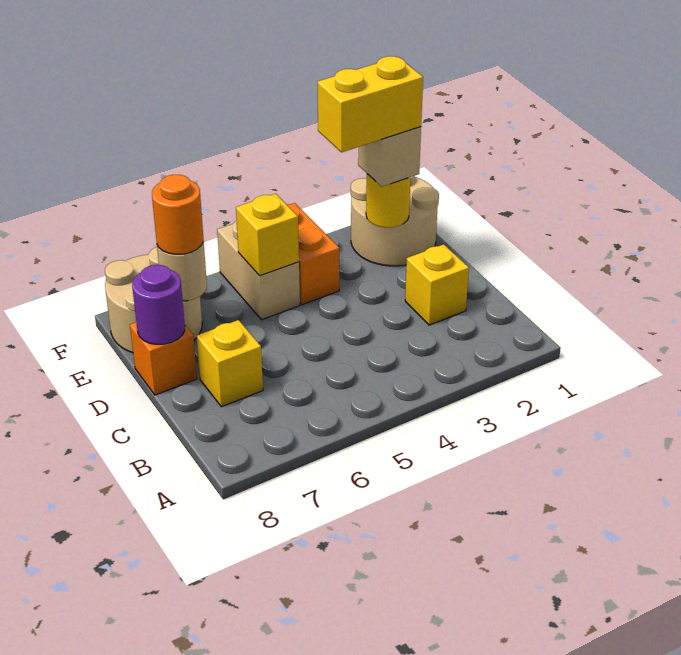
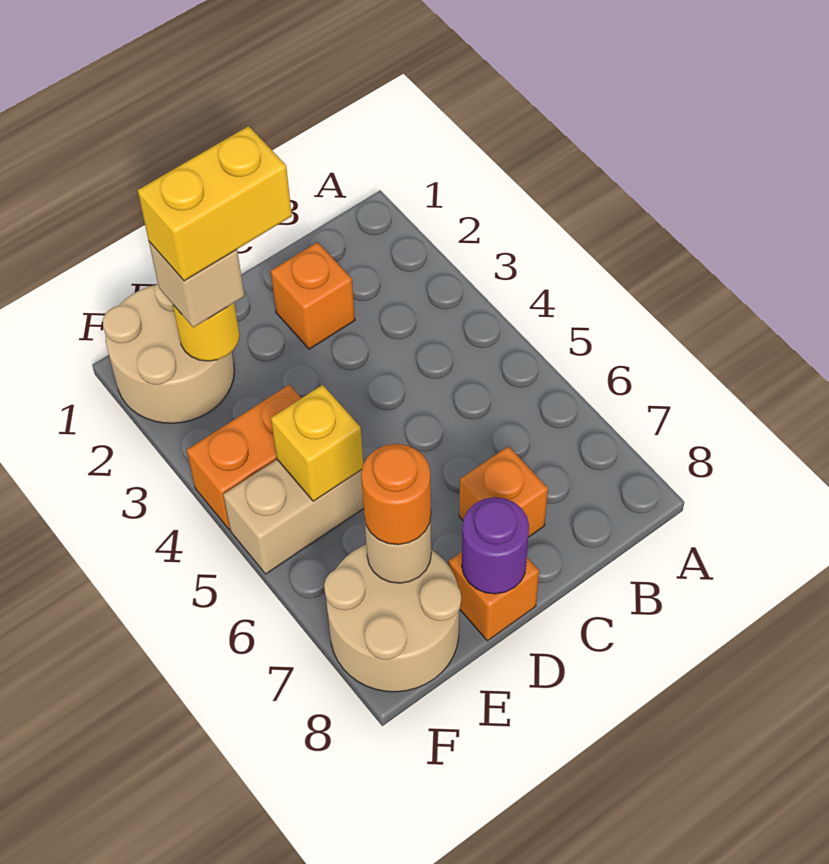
yellow 1x1 brick [405,244,469,325] -> orange 1x1 brick [271,242,355,349]
yellow 1x1 brick [197,320,263,407] -> orange 1x1 brick [459,446,548,537]
yellow 1x2 brick [317,56,423,152] -> yellow 1x2 brick turned to [138,126,292,281]

